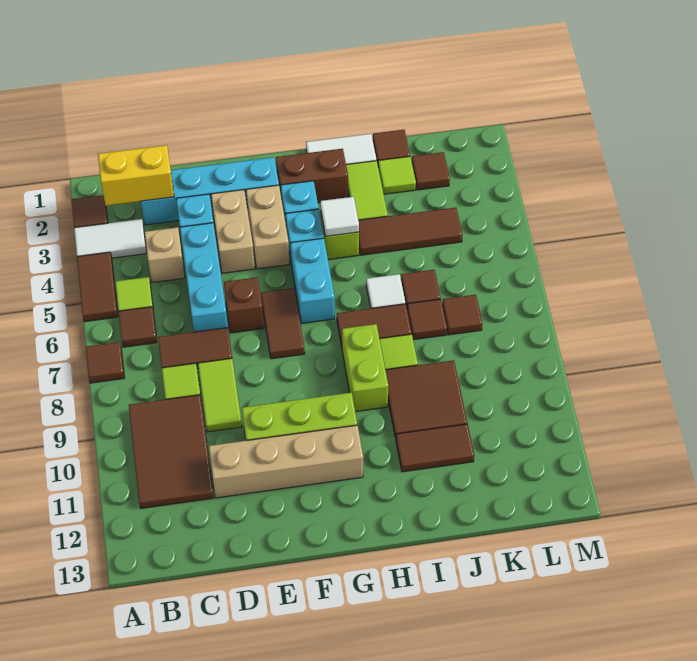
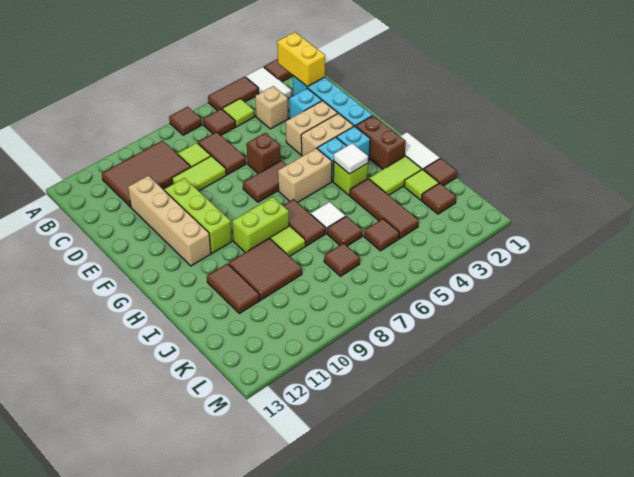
cyan 1x3 brick [180,223,228,332] -> none
cyan 1x2 brick [290,238,335,323] -> tan 1x2 brick [278,148,332,203]
brown 1x1 tile [407,299,447,340] -> brown 1x1 tile moved to [364,219,399,251]

